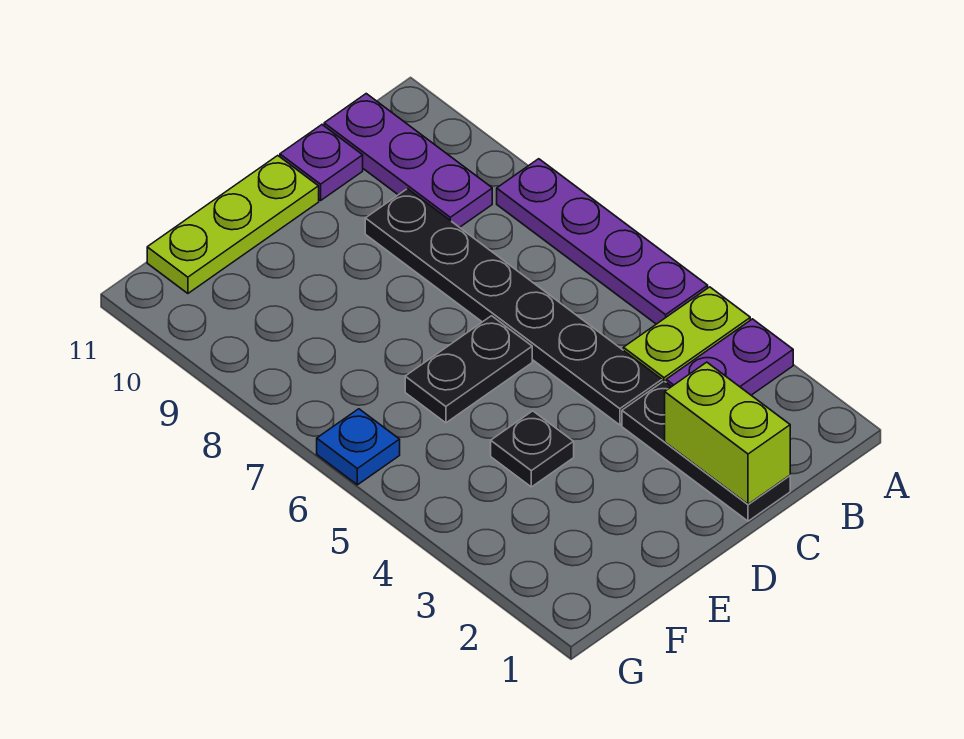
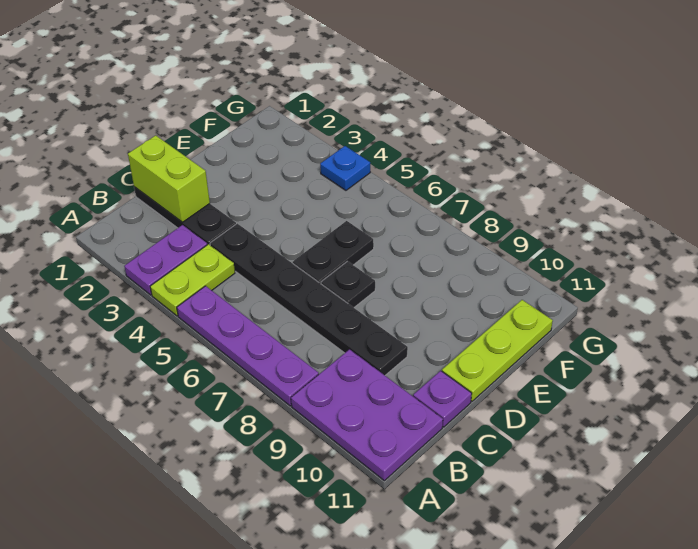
purple 1x3 plate [324,94,492,227] -> purple 2x3 plate [291,349,443,481]
black 1x1 plate [491,411,574,487] -> black 1x1 plate moved to [321,261,375,307]
blue 1x1 plate [317,409,400,485] -> blue 1x1 plate moved to [320,146,370,190]

